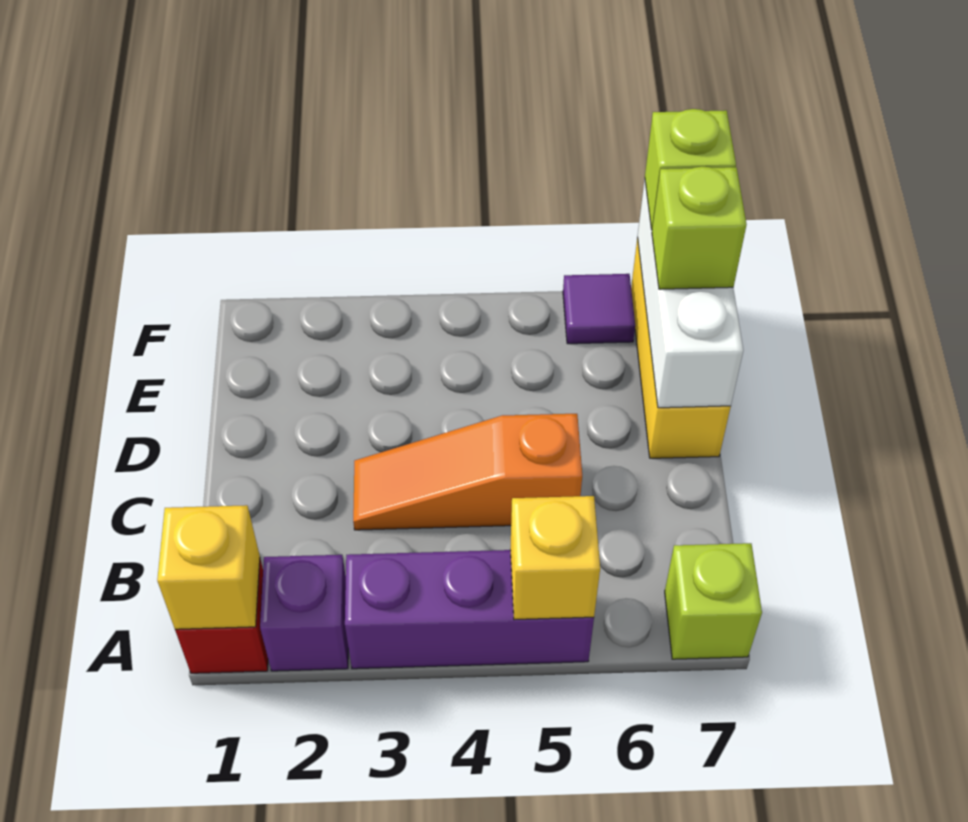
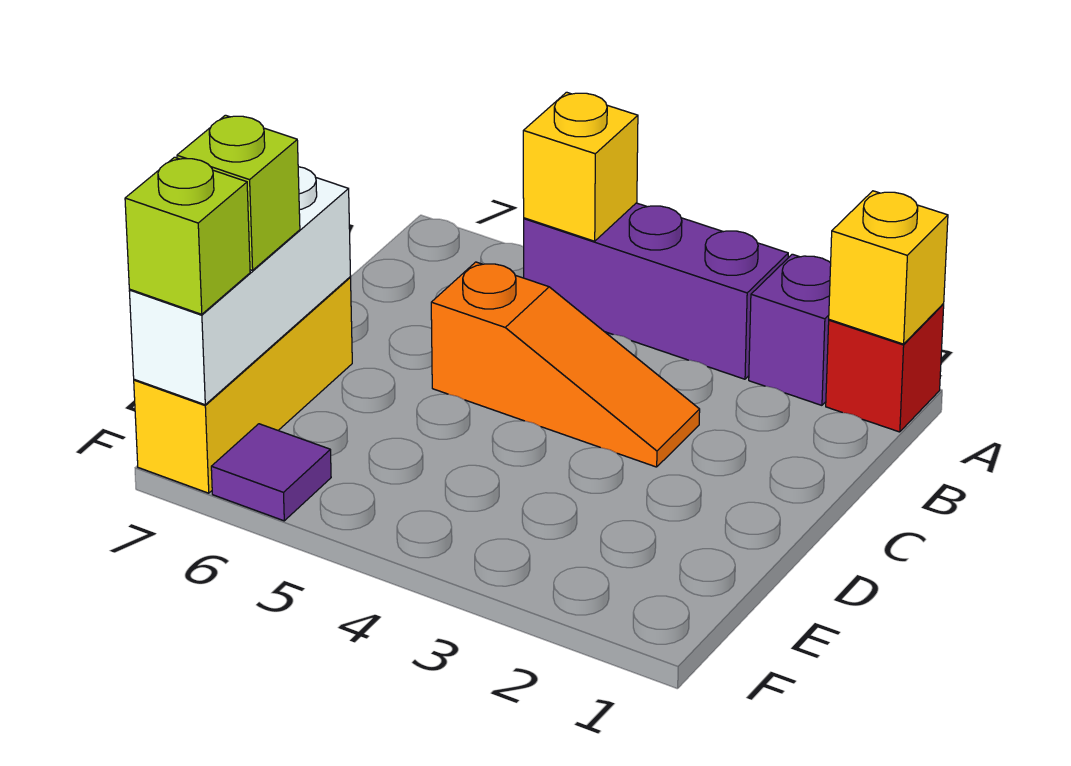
lime 1x1 brick [665,543,762,659] -> none

